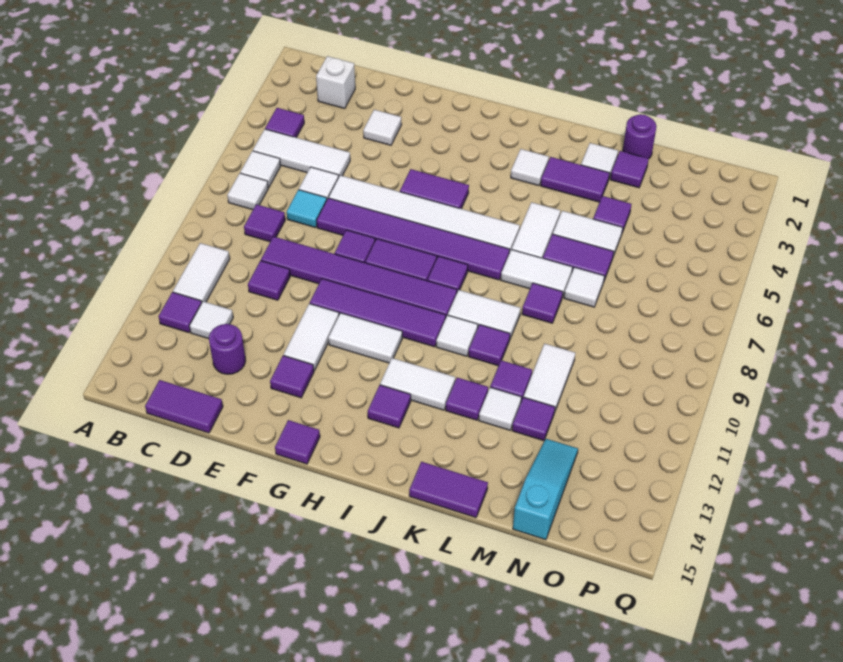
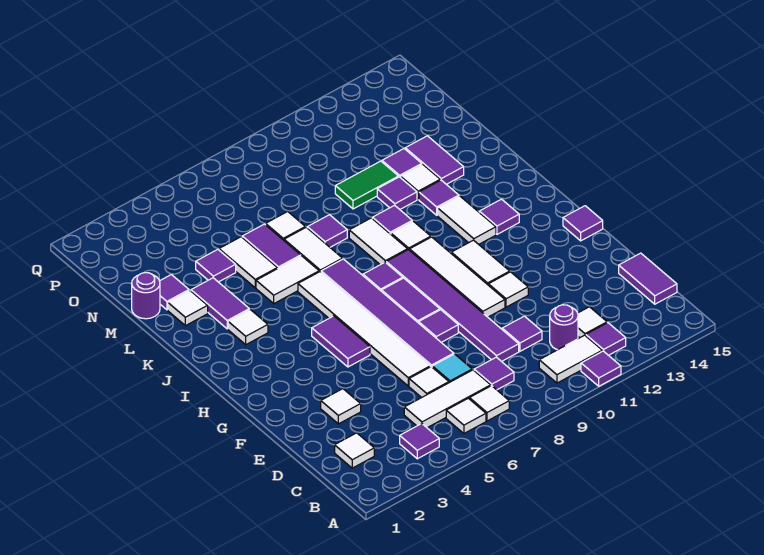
white 1x3 tile [253,129,350,176] -> white 1x3 tile turned to [404,370,491,428]
white 1x1 brick [316,56,355,109] -> white 1x1 tile [335,433,374,468]
purple 1x1 round brick [209,324,246,374] -> purple 1x1 round brick moved to [550,305,578,350]
purple 1x4 tile [310,279,446,347] -> white 1x4 tile [410,237,505,317]
white 1x2 tile [284,304,339,371] -> white 1x1 tile [488,272,528,307]
purple 1x1 tile [270,356,314,398] -> purple 1x1 tile moved to [581,351,621,386]
purple 1x2 tile [409,462,488,518] -> purple 1x2 tile moved to [405,136,464,184]
white 1x2 tile [524,344,575,411] -> green 1x2 tile [335,161,399,209]
cyan 1x3 slope [513,439,578,540] -> none

